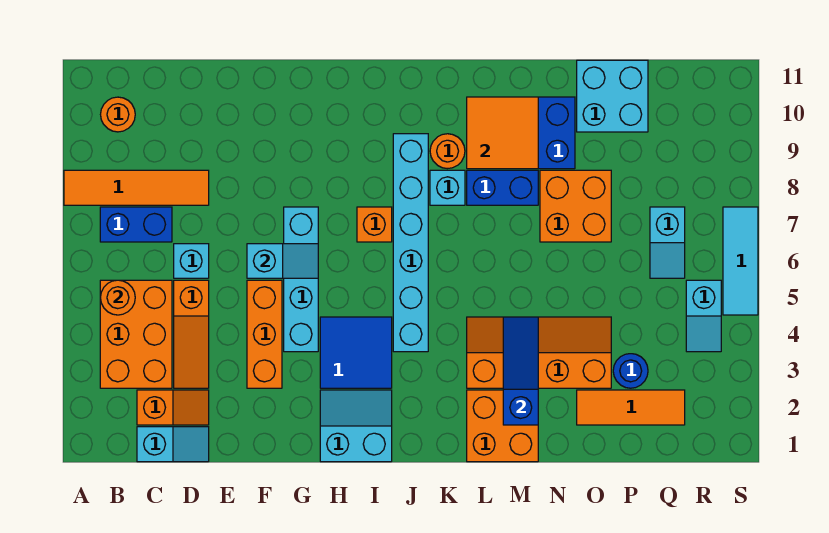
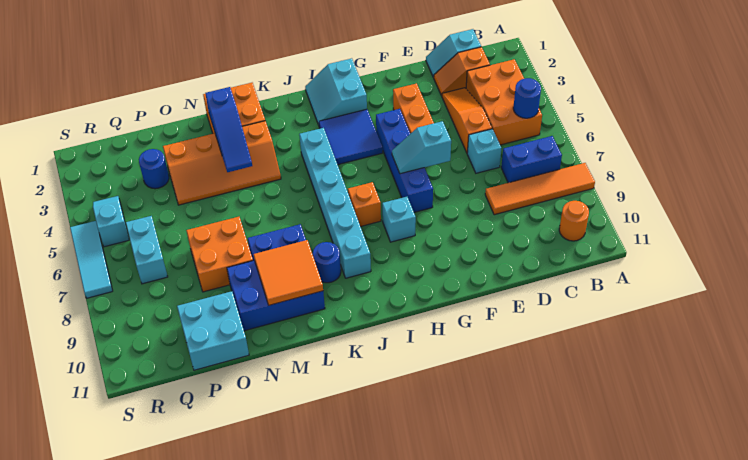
orange 1x1 round brick [101,280,135,315] -> blue 1x1 round brick [513,78,541,118]
cyan 1x4 brick [284,207,318,352] -> blue 1x4 brick [376,109,433,212]
cyan 2x2 slope [320,390,392,462] -> cyan 2x2 slope turned to [305,58,367,125]
cyan 1x1 brick [430,170,465,205] -> cyan 1x1 brick moved to [382,197,416,242]
orange 1x1 round brick [430,134,465,169] -> blue 1x1 round brick [313,242,341,283]
orange 1x3 tile [577,390,685,425] -> none
cyan 1x2 slope [650,207,685,278] -> cyan 1x2 brick [126,216,168,284]

